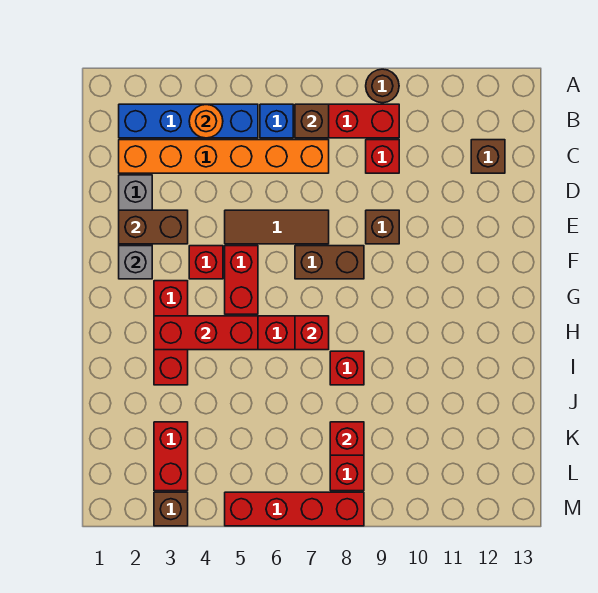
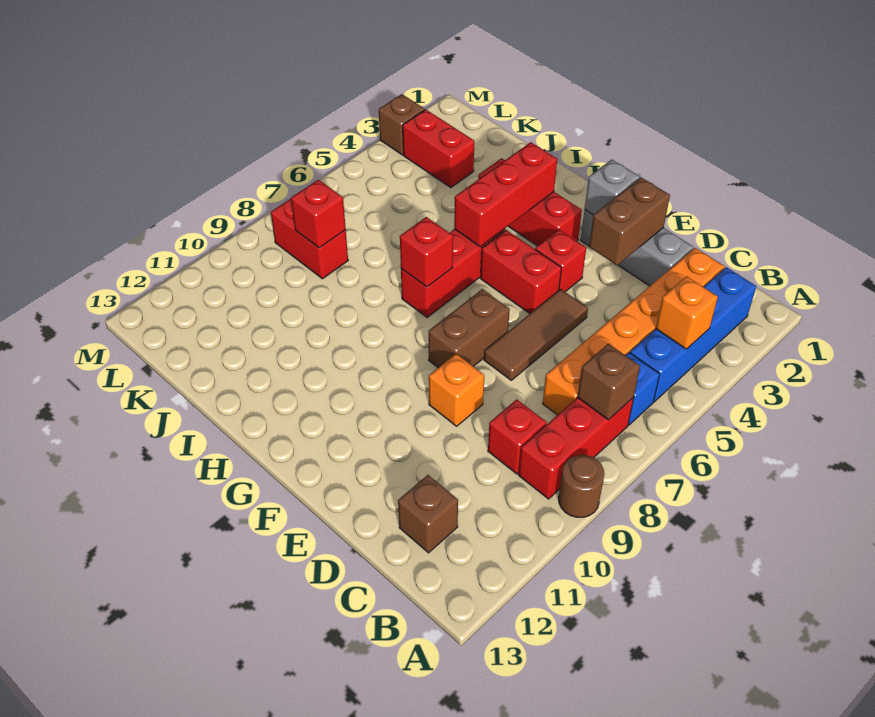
orange 1x1 round brick [189,104,223,138] -> orange 1x1 brick [656,276,718,349]
brown 1x1 brick [366,210,399,244] -> orange 1x1 brick [429,354,484,426]
red 1x1 brick [330,351,364,385] -> none
red 1x4 brick [225,492,364,526] -> none

